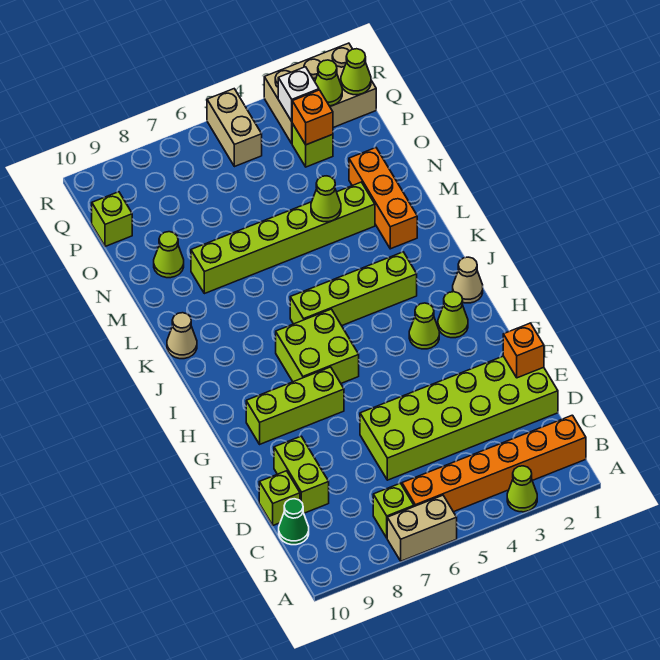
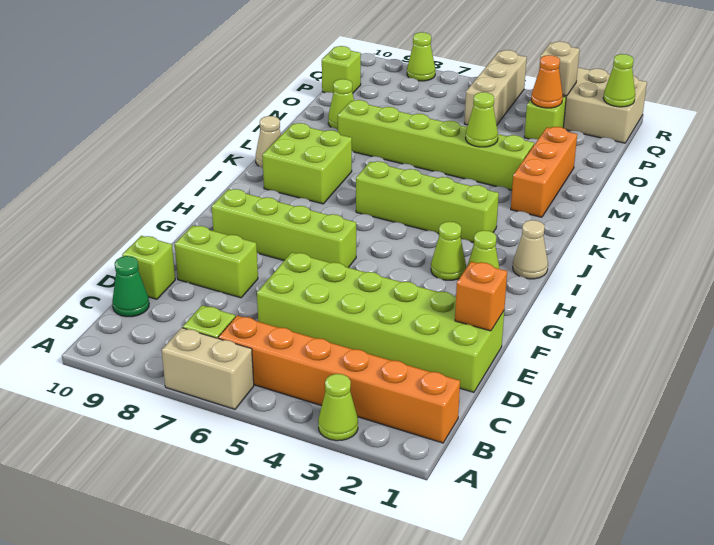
lime 1x2 brick [274,436,329,513] -> lime 1x2 brick turned to [175,225,258,298]
lime 1x3 brick [246,367,344,444] -> lime 1x4 brick [212,189,356,268]
lime 2x2 brick [276,309,359,383] -> lime 2x2 brick moved to [262,123,352,204]
orange 1x1 brick [292,90,333,145] -> orange 1x1 cone [531,55,563,108]
lime 1x1 cone [315,60,342,106] -> lime 1x1 cone moved to [407,32,435,81]
white 1x1 brick [278,67,319,121] -> tan 1x1 brick [539,41,580,96]
tan 1x2 brick [207,89,262,167] -> tan 1x3 brick [464,50,527,125]

